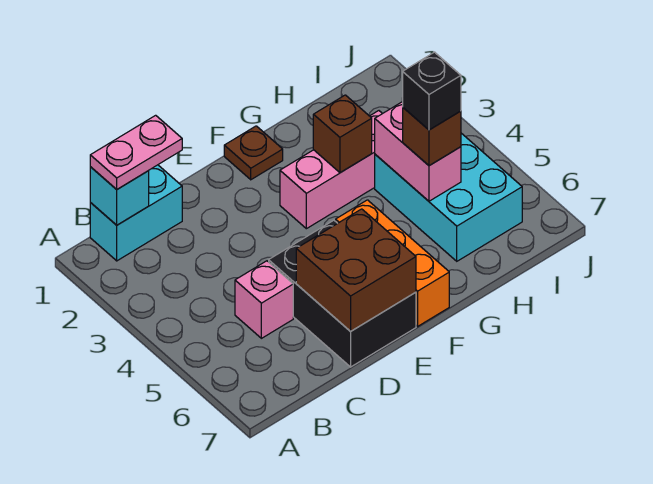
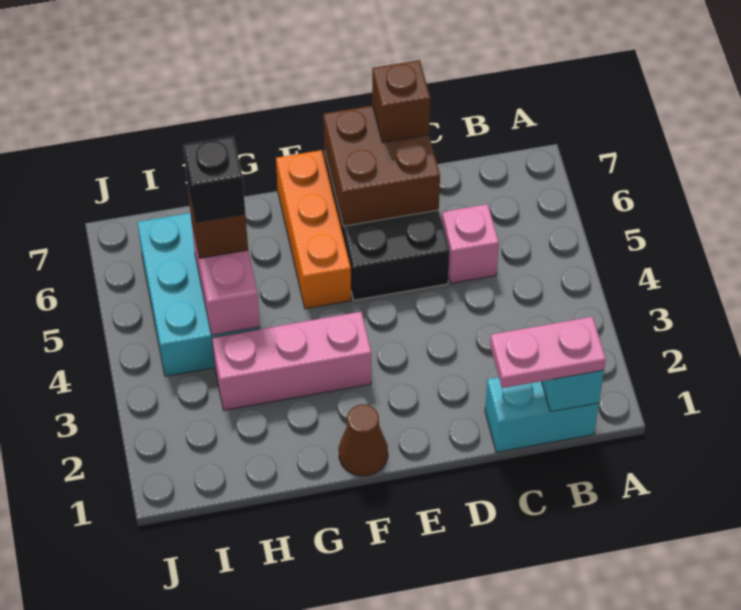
brown 1x1 plate [224,126,283,180] -> brown 1x1 cone [339,404,388,476]
brown 1x1 brick [313,95,372,173] -> brown 1x1 brick moved to [372,60,430,142]

